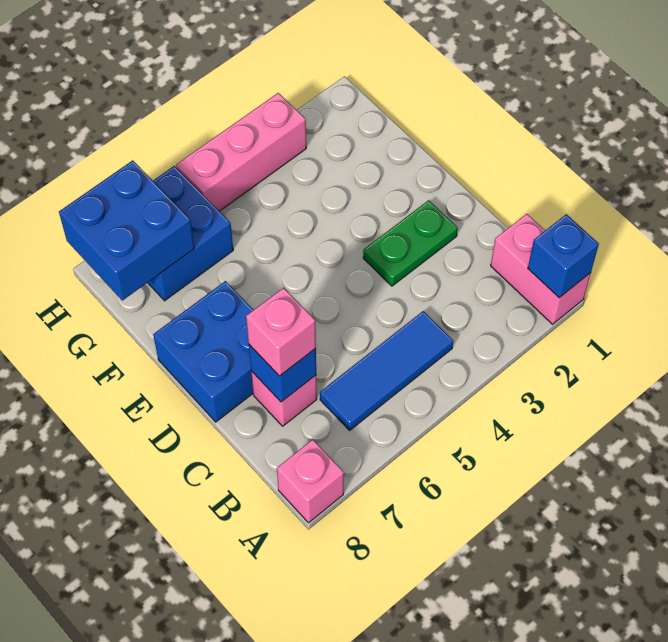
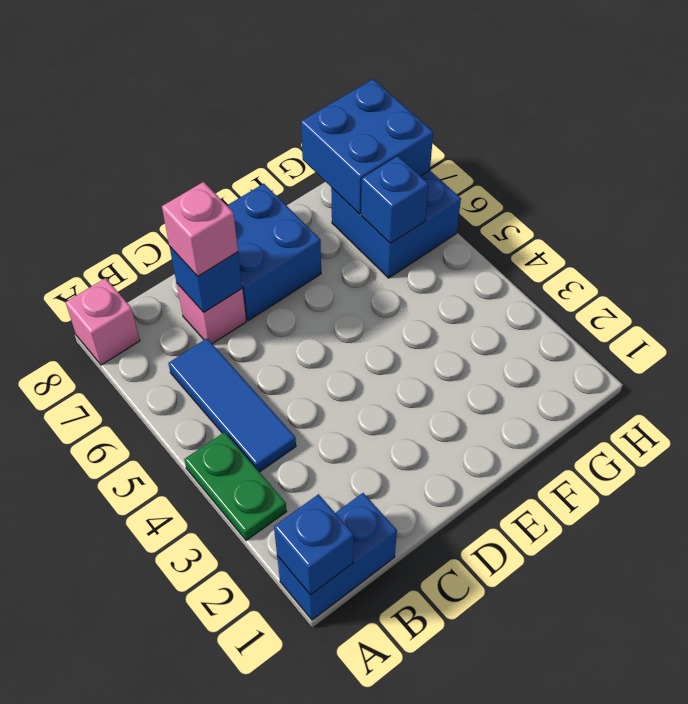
pink 1x2 brick [491,214,591,324] -> blue 1x2 brick [277,493,397,620]
green 1x2 plate [363,200,458,286] -> green 1x2 plate moved to [184,432,287,541]
none -> blue 1x1 brick [361,156,429,244]
pink 1x3 brick [176,93,306,211] -> none

